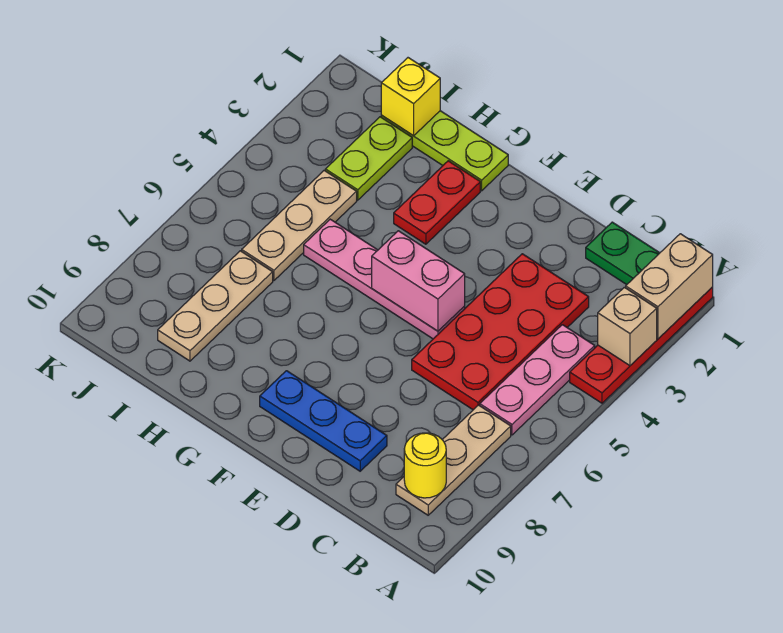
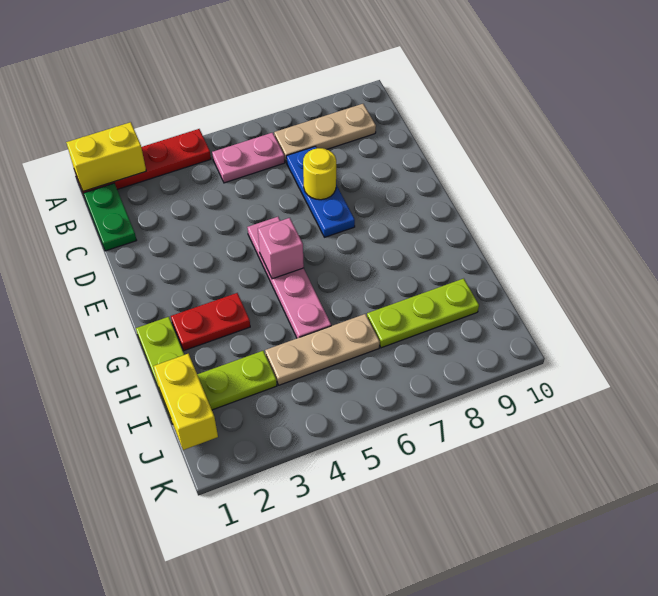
tan 1x2 brick [626,234,713,339] -> yellow 1x2 brick [66,122,146,191]
tan 1x1 brick [598,287,657,366] -> none
pink 1x3 plate [480,325,595,435] -> pink 1x2 plate [212,133,285,183]
yellow 1x1 round brick [404,433,446,498] -> yellow 1x1 round brick moved to [303,148,336,200]
red 2x4 plate [412,254,589,410] -> none
blue 1x3 plate [260,371,387,471] -> blue 1x3 plate moved to [286,146,355,237]
pink 1x2 brick [372,231,465,331] -> pink 1x1 brick [258,218,304,279]
yellow 1x1 brick [381,58,440,136] -> yellow 1x2 brick [153,354,218,450]
tan 1x3 plate [158,251,273,361] -> lime 1x3 plate [367,278,479,348]

